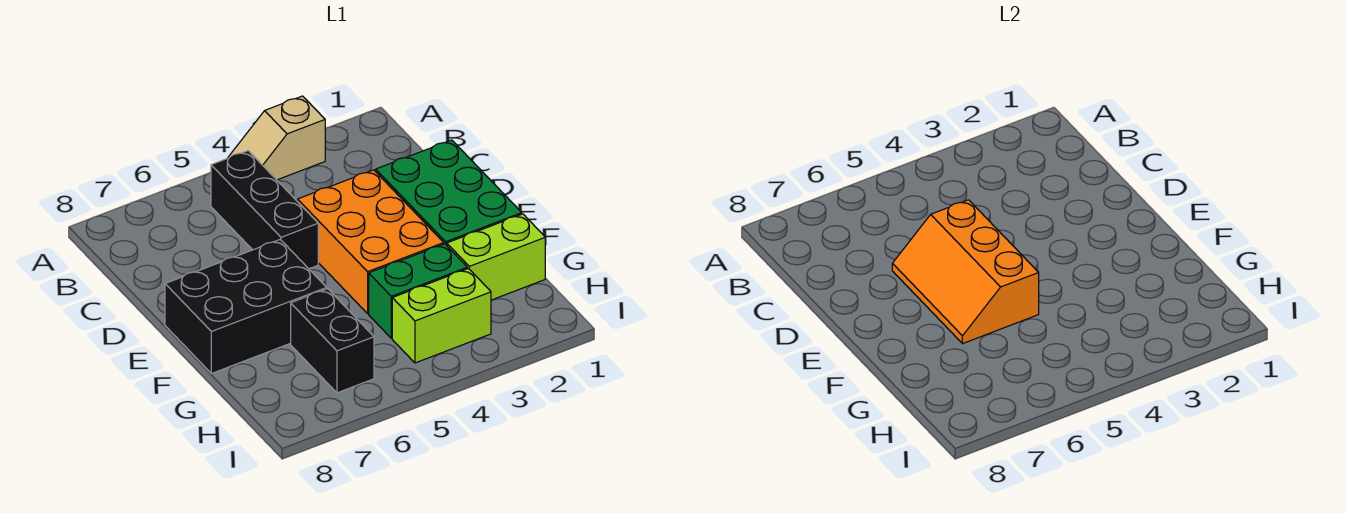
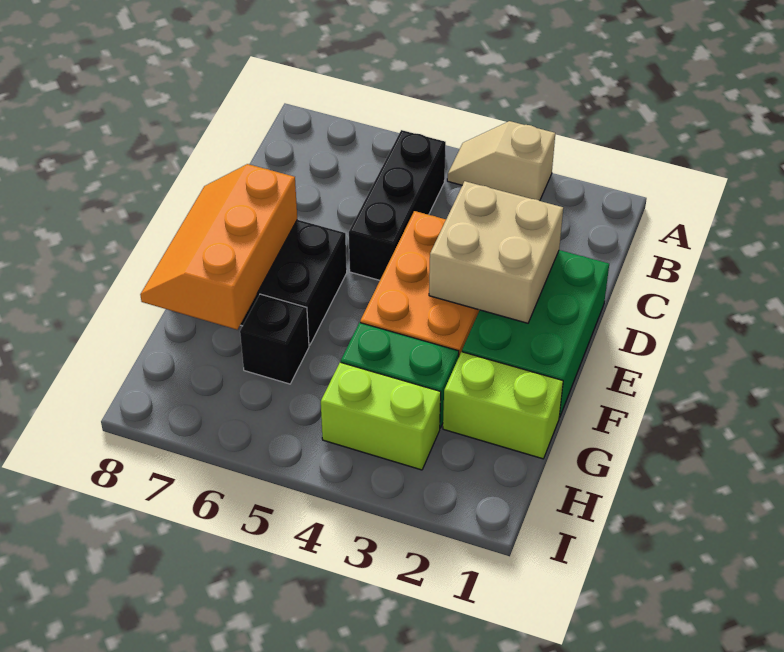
none -> tan 2x2 brick [429,181,563,323]
orange 2x3 slope [892,200,1039,344] -> orange 2x3 slope moved to [140,164,297,330]
black 1x2 brick [291,289,374,393] -> black 1x1 brick [240,294,309,384]

